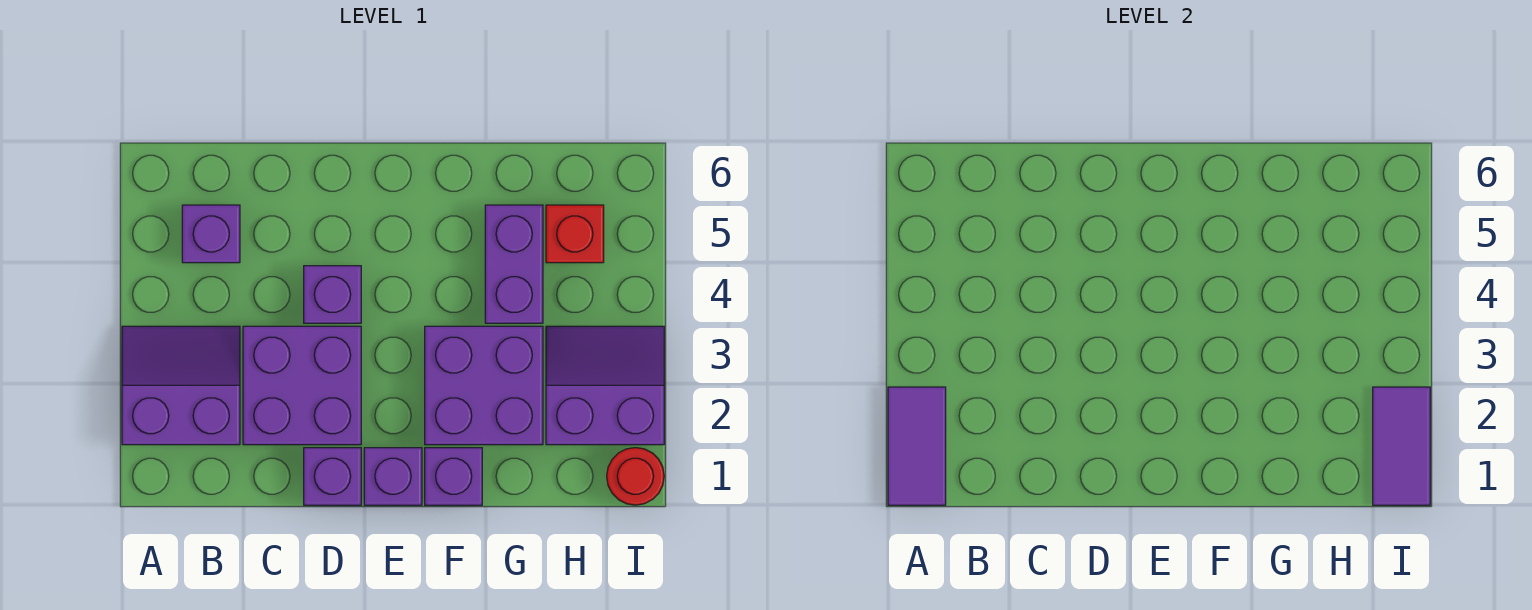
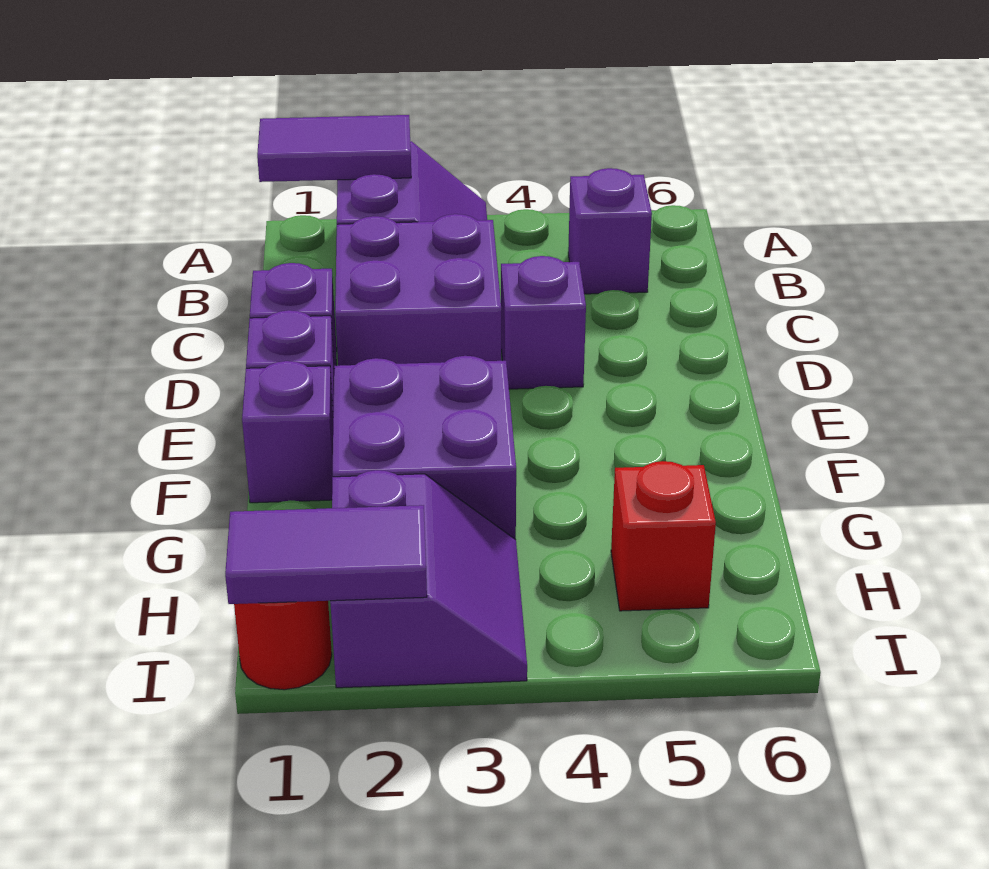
purple 1x2 brick [485,205,543,323] -> none

